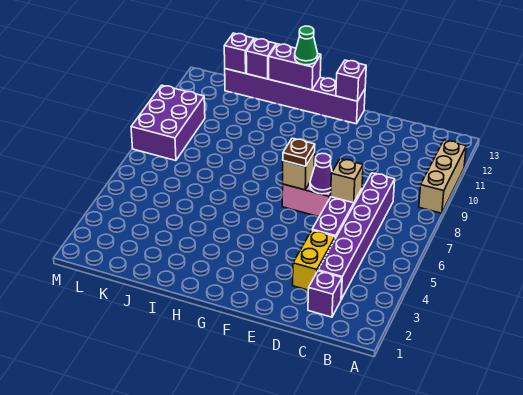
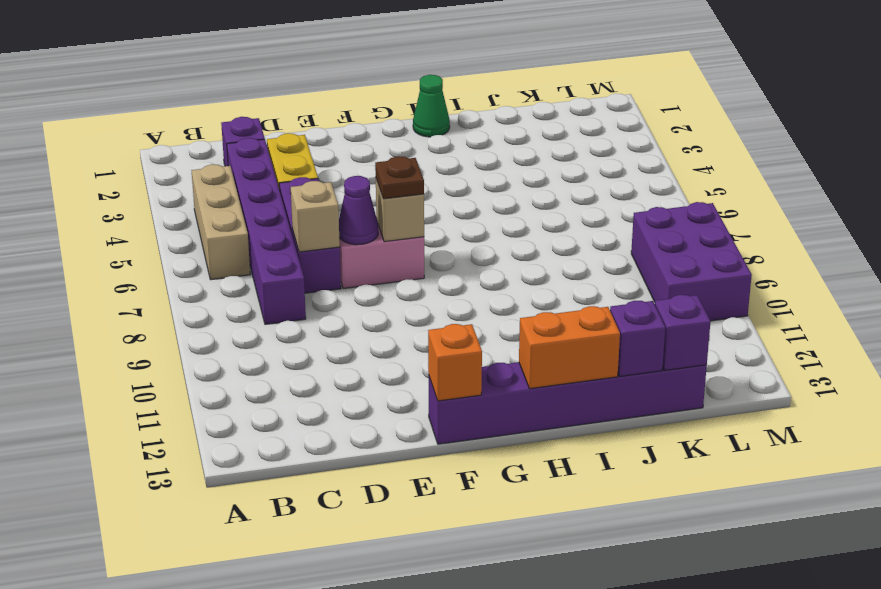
tan 1x3 brick [419,140,466,213] -> tan 1x3 brick moved to [191,164,250,280]
purple 1x1 brick [336,60,366,101] -> orange 1x1 brick [428,324,482,401]
purple 1x2 brick [269,44,321,90] -> orange 1x2 brick [519,306,620,389]
green 1x1 cone [295,26,318,65] -> green 1x1 cone moved to [413,75,450,137]

